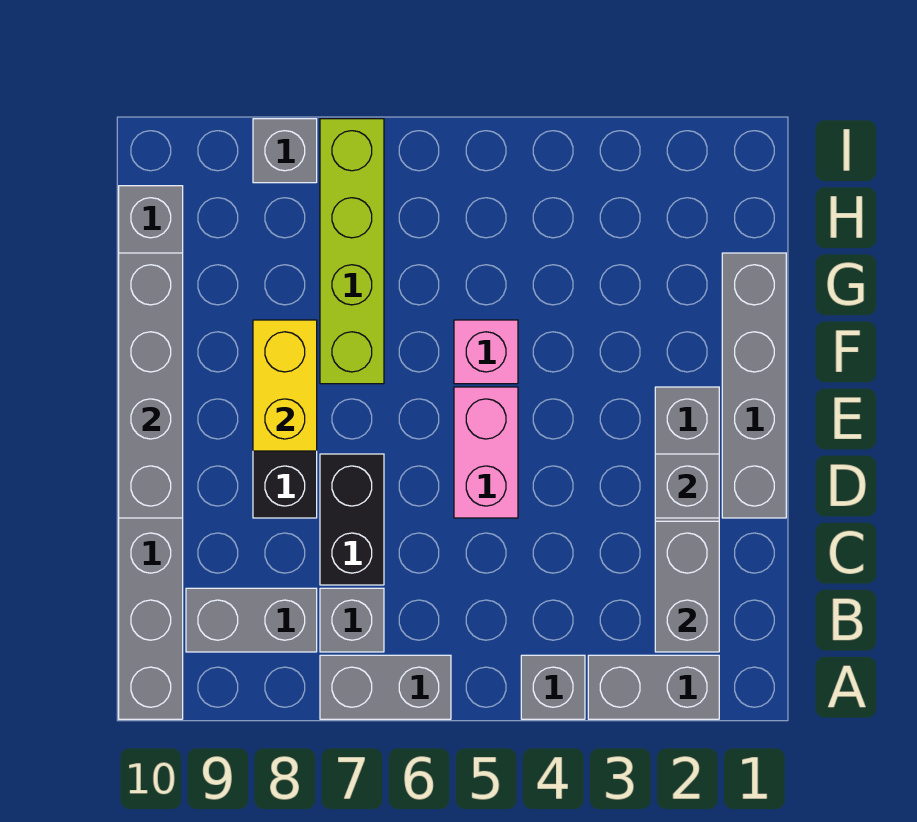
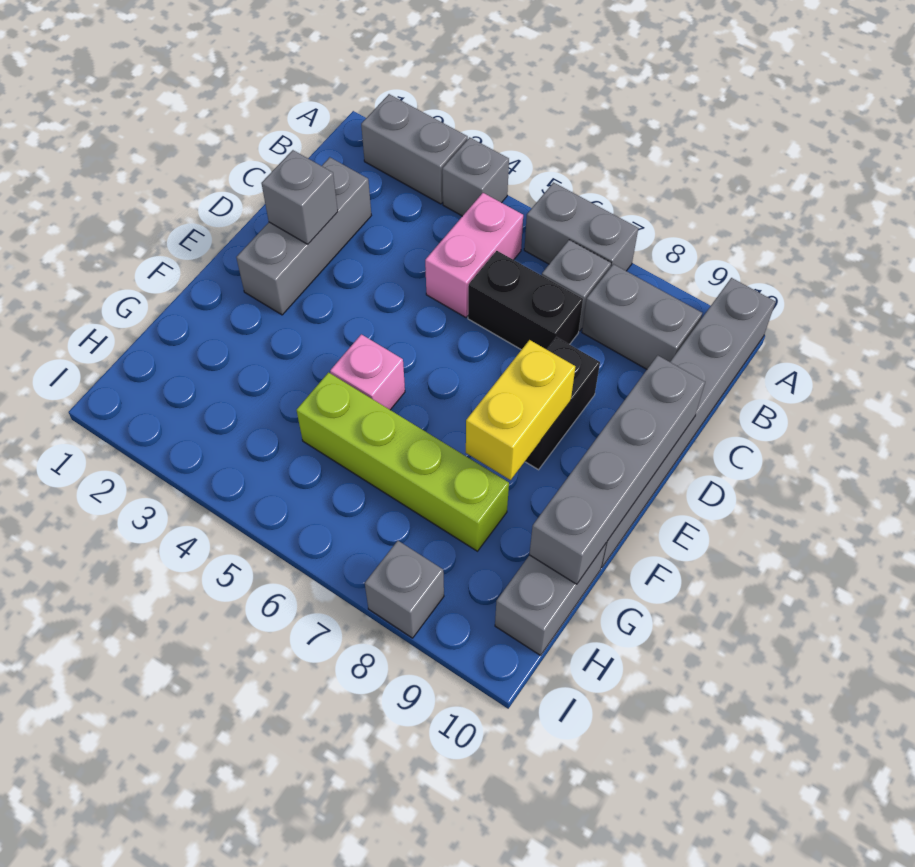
grey 1x2 brick [655,521,719,652] -> none
black 1x2 brick [320,454,384,585] -> black 1x2 brick turned to [468,251,583,350]
grey 1x4 brick [722,253,786,518] -> none
pink 1x2 brick [454,387,518,518] -> pink 1x2 brick moved to [425,193,523,317]
lime 1x4 brick [320,119,384,384] -> lime 1x4 brick turned to [297,372,509,551]

